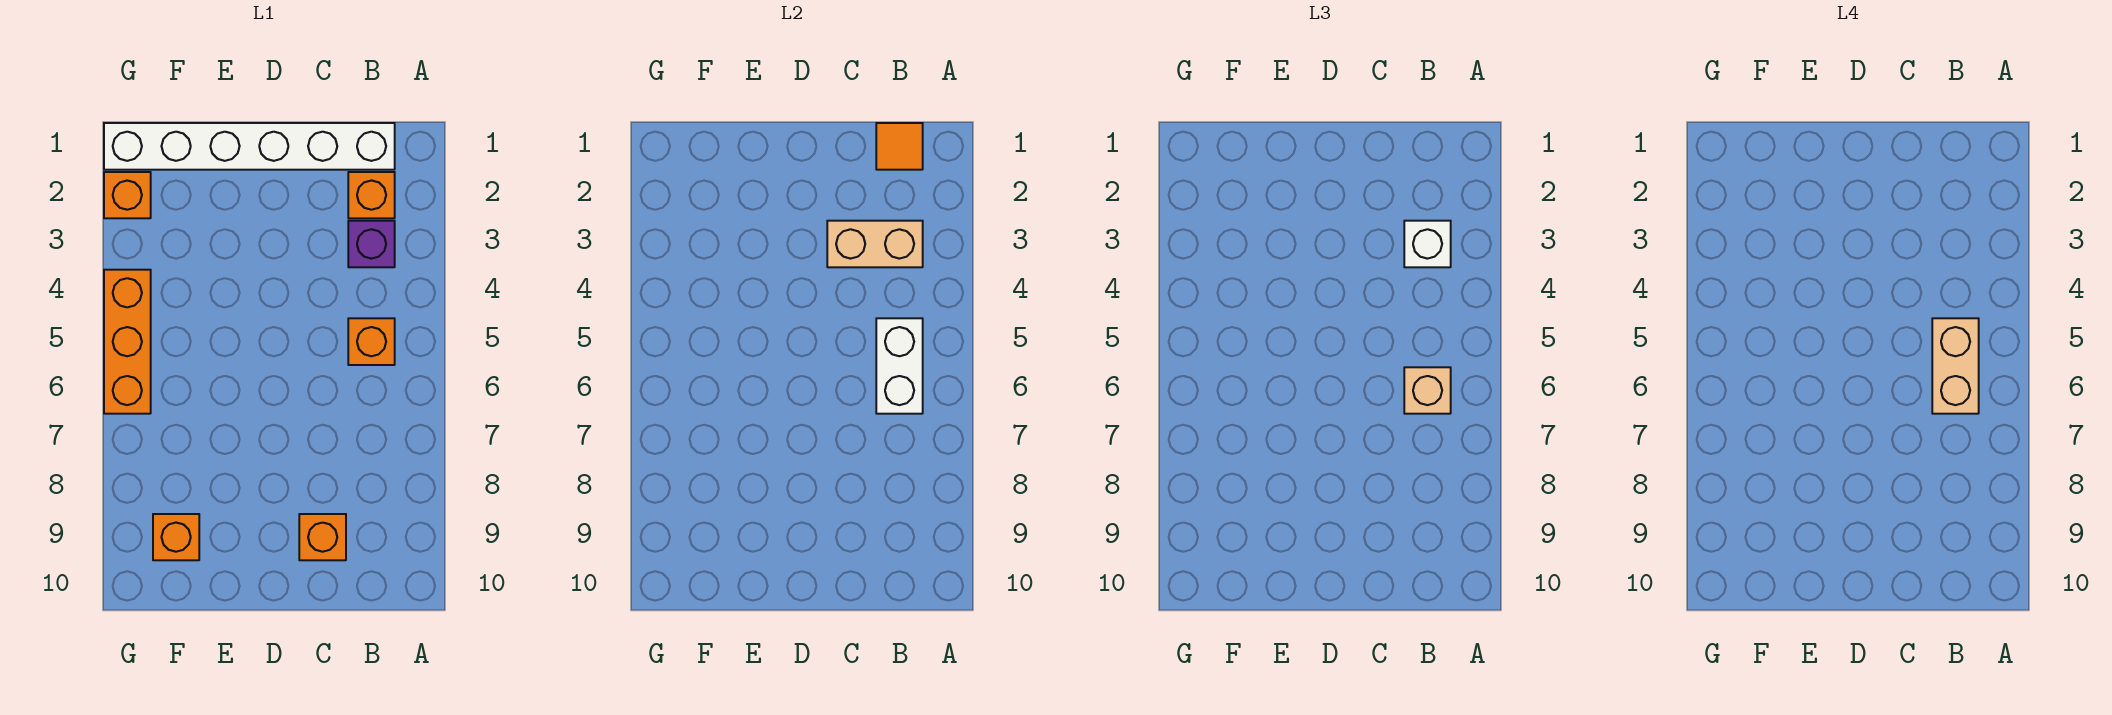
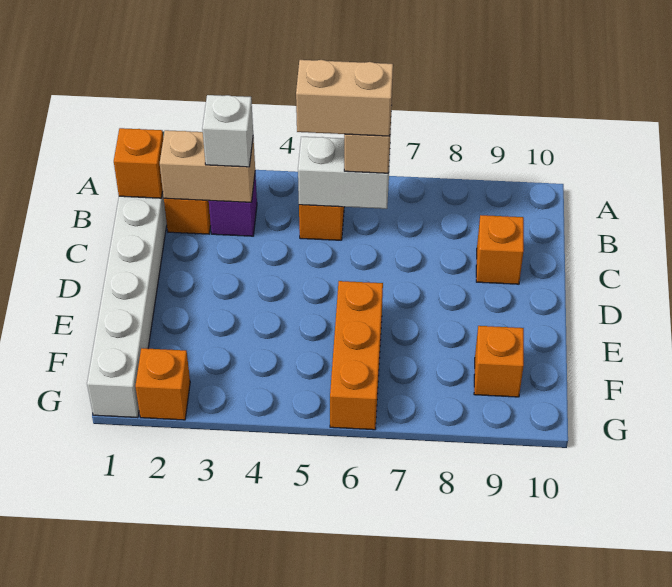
orange 1x1 tile [876,123,923,170] -> orange 1x1 brick [114,128,163,198]
tan 1x2 brick [827,221,923,267] -> tan 1x2 brick turned to [160,130,255,202]
orange 1x3 brick [104,270,151,414] -> orange 1x3 brick turned to [330,281,383,430]

